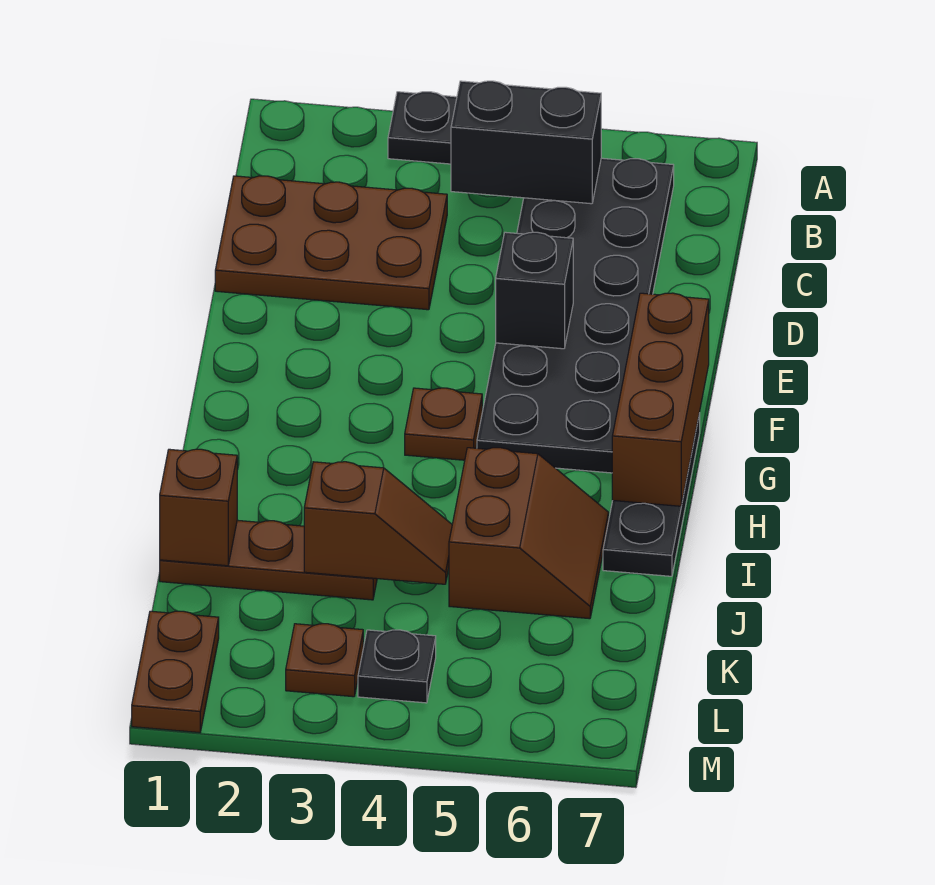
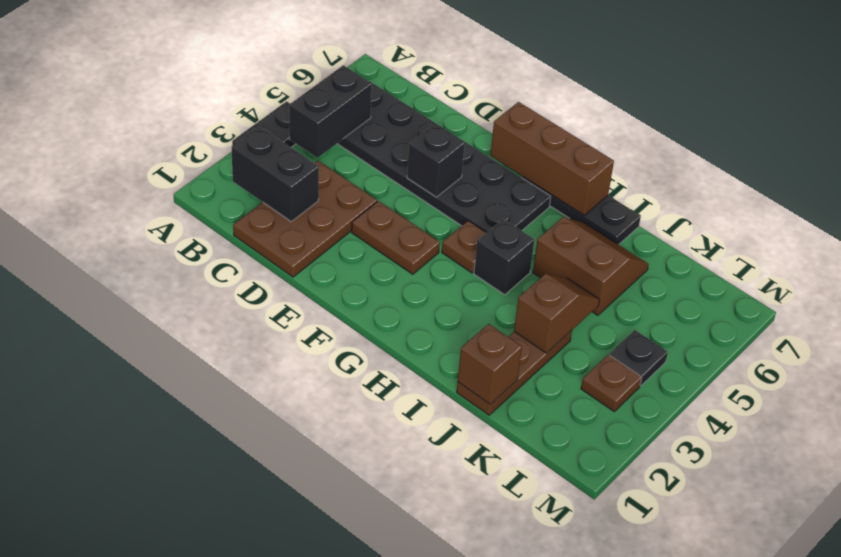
none -> black 1x2 brick [232,127,319,221]
none -> black 1x1 brick [474,219,534,295]
brown 1x2 plate [132,611,219,733] -> brown 1x2 plate moved to [352,201,440,274]

